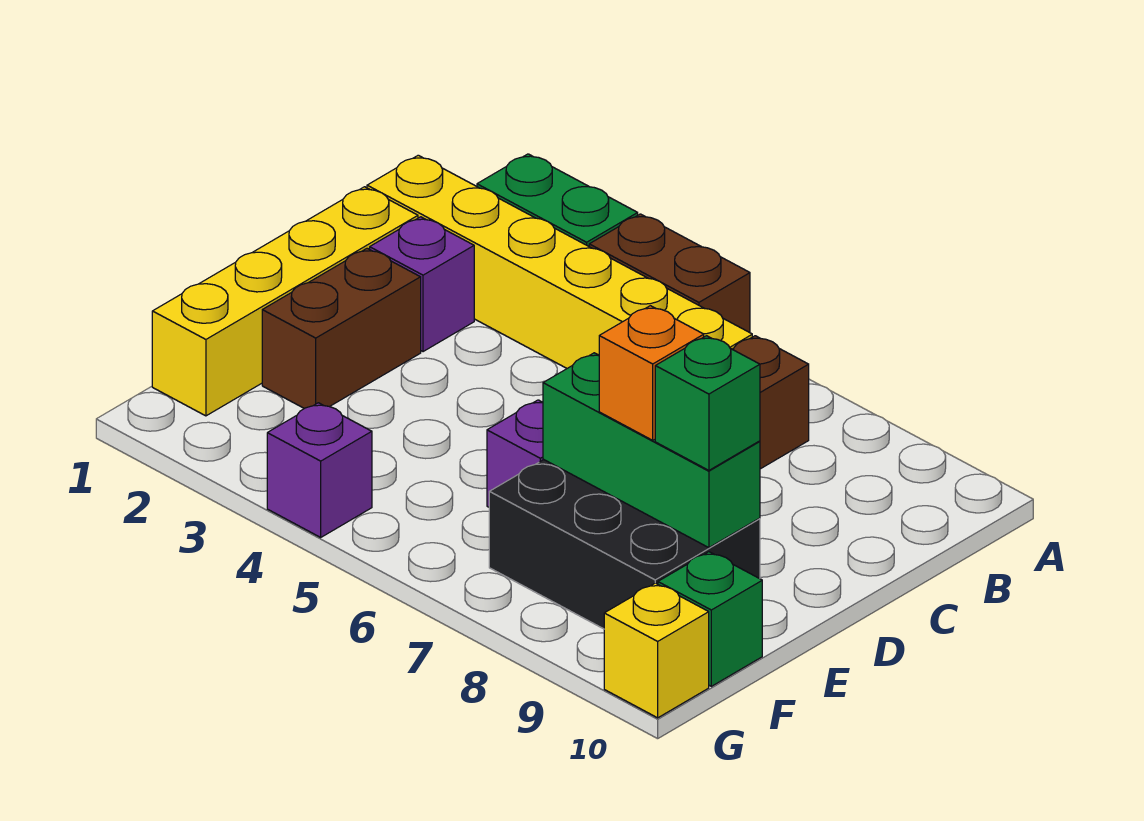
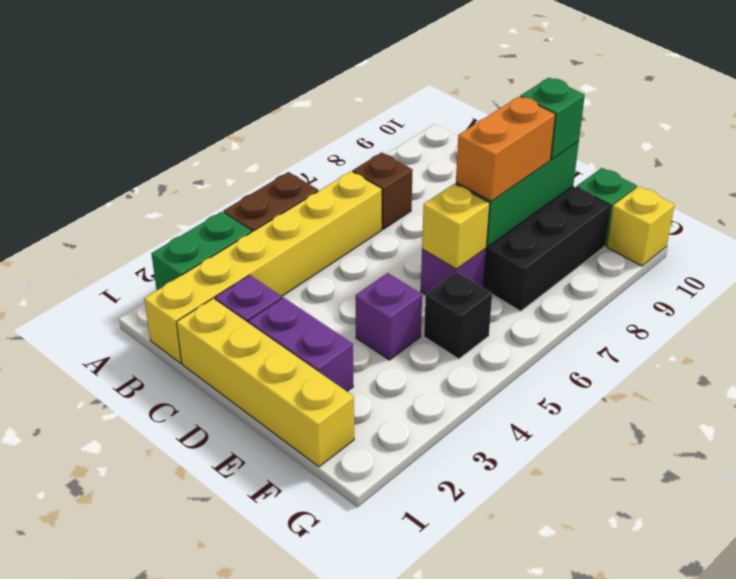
brown 1x2 brick [262,248,421,409] -> purple 1x2 brick [248,297,353,391]
none -> yellow 1x1 brick [422,184,490,269]
orange 1x1 brick [599,306,704,440] -> orange 1x2 brick [456,96,555,201]
none -> black 1x1 brick [424,272,492,359]
purple 1x1 brick [267,403,372,537] -> purple 1x1 brick moved to [355,273,422,360]

